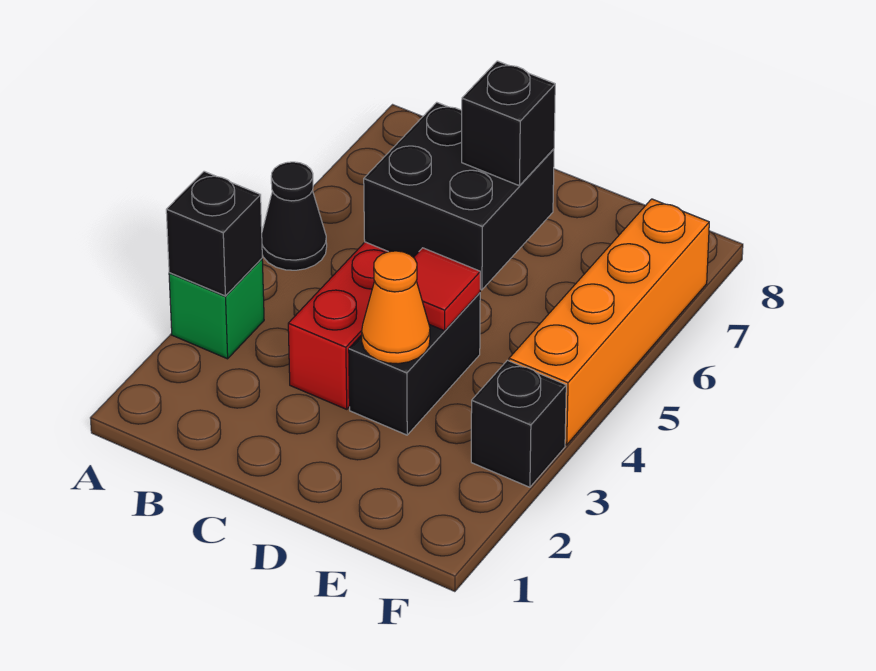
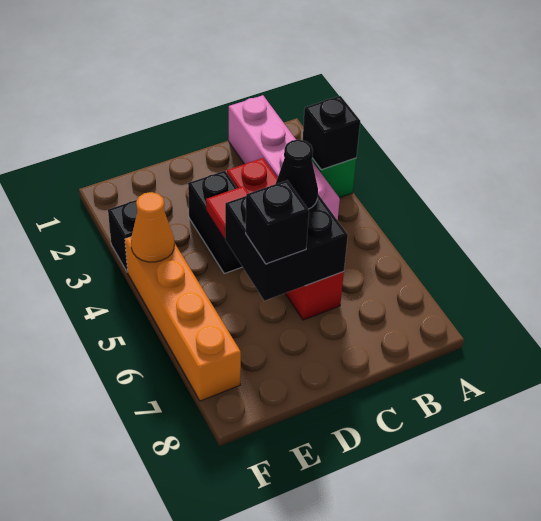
black 1x1 cone [262,162,327,270] -> black 1x1 cone moved to [276,140,318,209]
none -> pink 1x4 brick [229,95,340,220]
orange 1x1 cone [362,251,430,364] -> orange 1x1 cone moved to [131,192,174,262]

